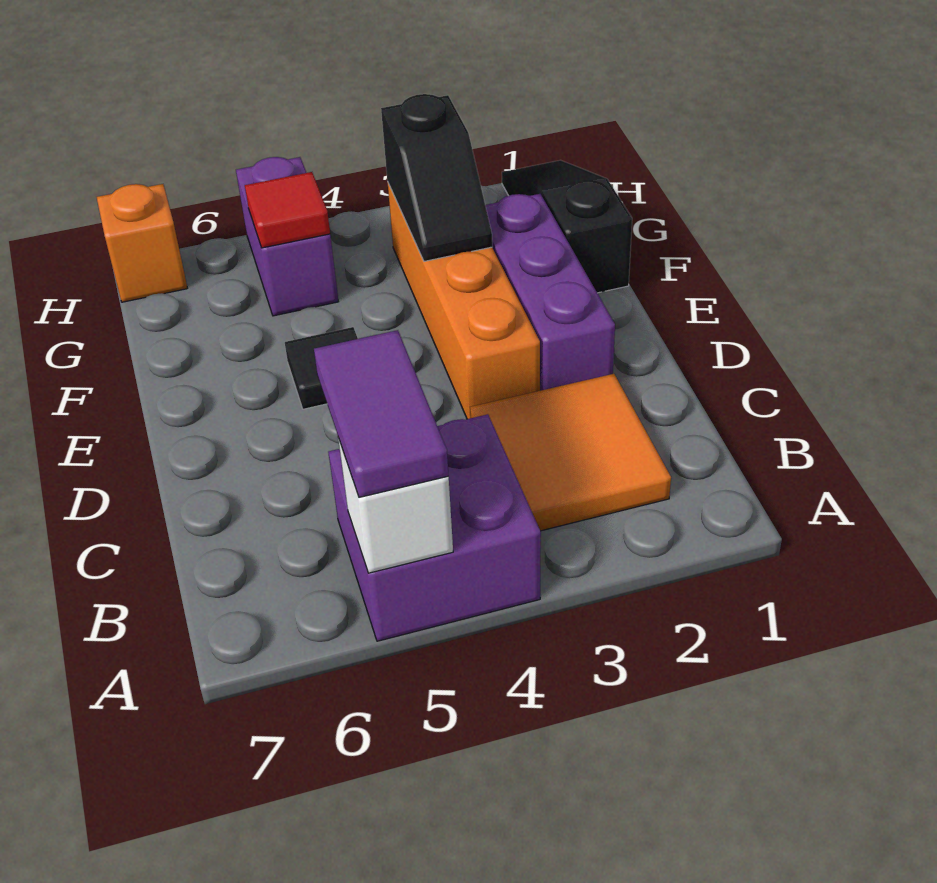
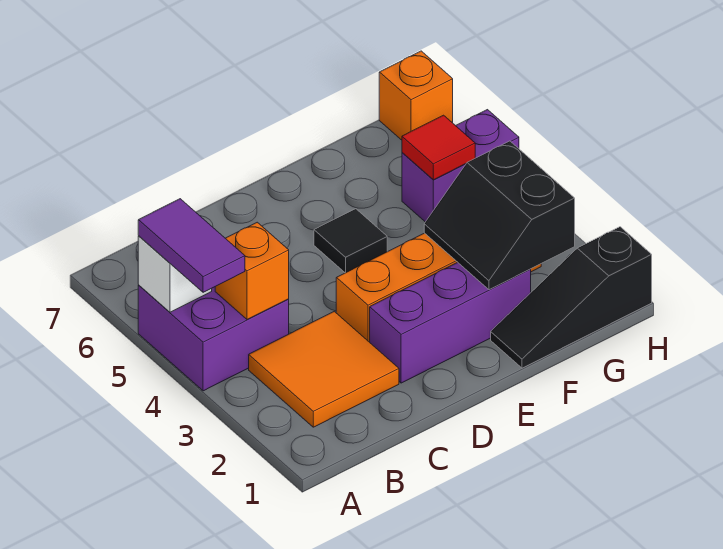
purple 1x2 tile [314,330,449,497] -> purple 1x2 tile turned to [138,199,245,292]
none -> orange 1x1 brick [215,222,289,319]
black 1x3 slope [502,160,632,293] -> black 1x3 slope turned to [491,227,652,368]
black 1x2 slope [381,94,492,261] -> black 2x2 slope [424,141,575,290]

